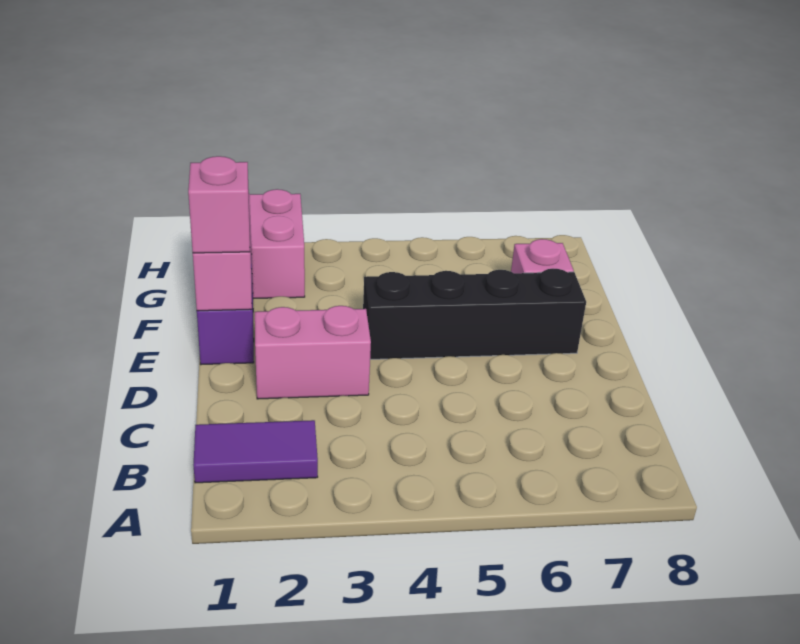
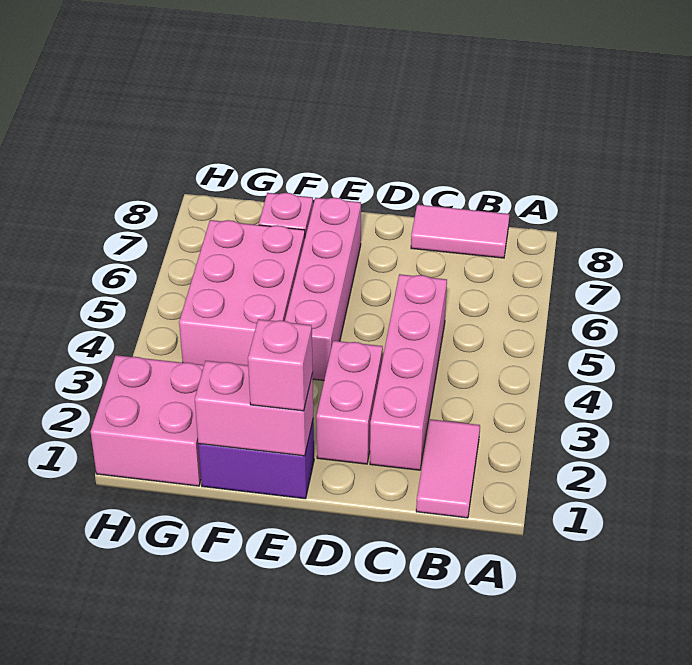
purple 1x2 tile [193,420,318,483] -> pink 1x2 tile [416,419,480,518]
none -> pink 1x2 tile [411,205,509,258]
none -> pink 1x4 brick [370,274,447,470]
black 1x4 brick [363,269,586,359] -> pink 1x4 brick [285,198,361,380]
none -> pink 2x3 brick [179,220,305,365]

